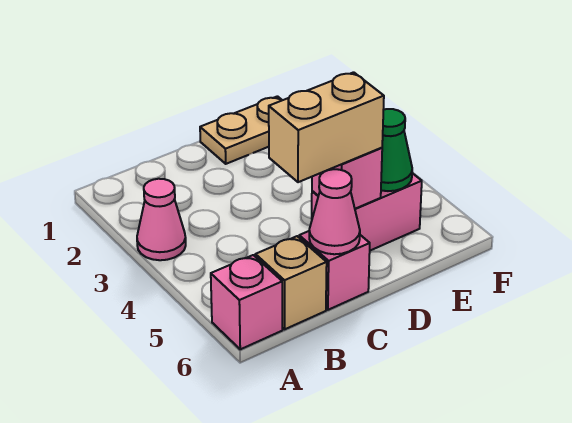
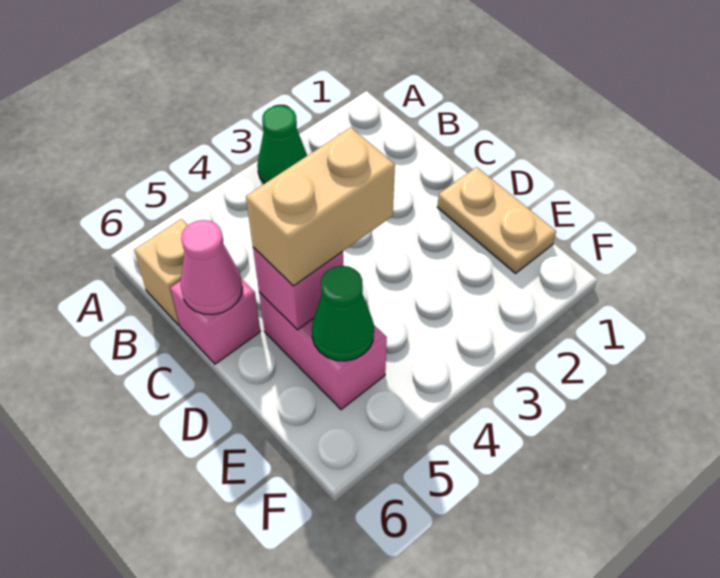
pink 1x1 cone [137,179,186,260] -> green 1x1 cone [257,105,307,184]
pink 1x1 brick [211,255,282,349] -> none
tan 1x2 brick [269,72,384,182] -> tan 1x2 brick turned to [246,128,395,286]

